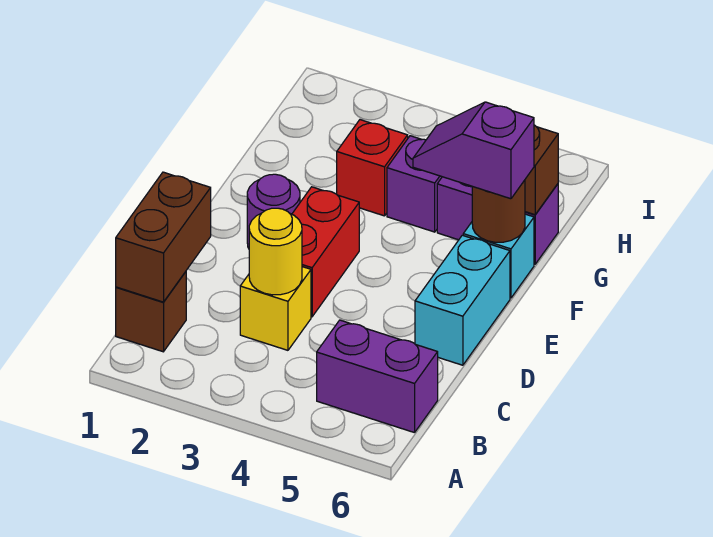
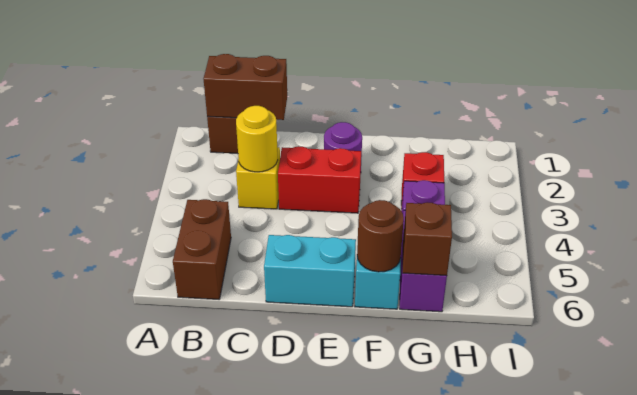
purple 1x2 brick [317,320,438,433] -> brown 1x2 brick [173,199,231,299]
purple 1x2 slope [413,102,534,199] -> none

